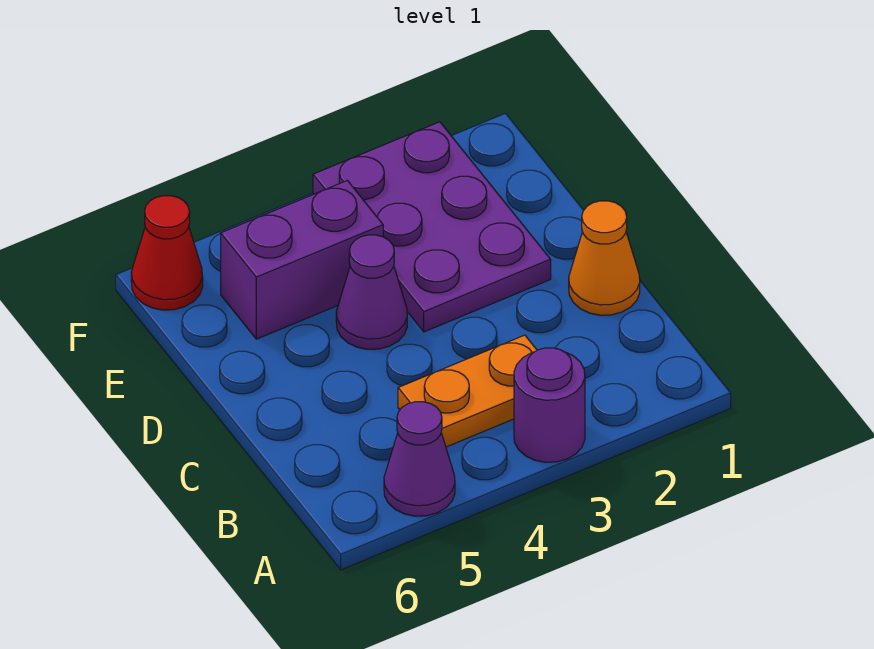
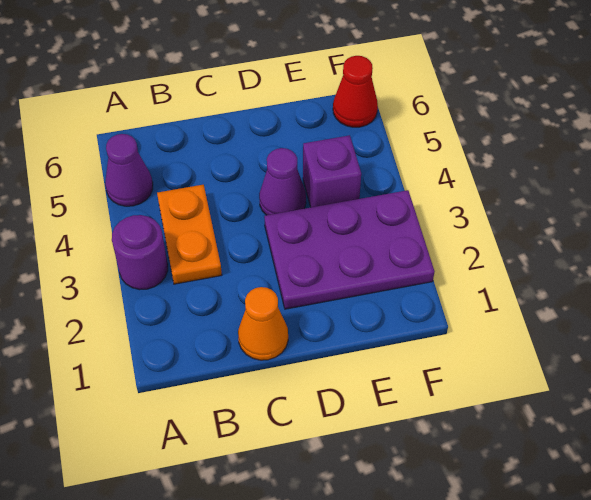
purple 1x2 brick [221,180,383,339] -> purple 1x1 brick [303,135,361,207]

